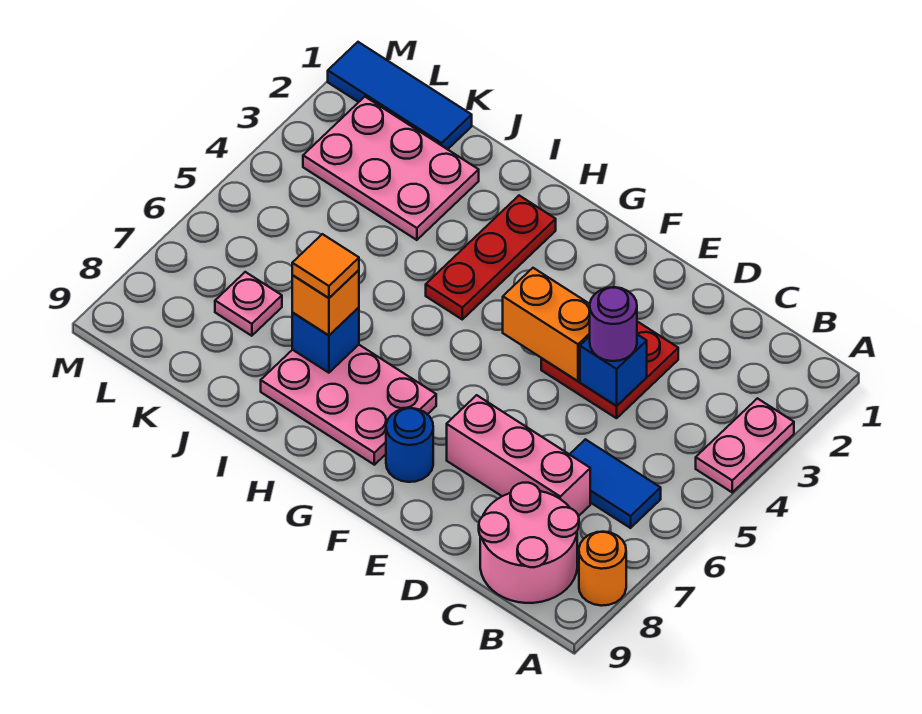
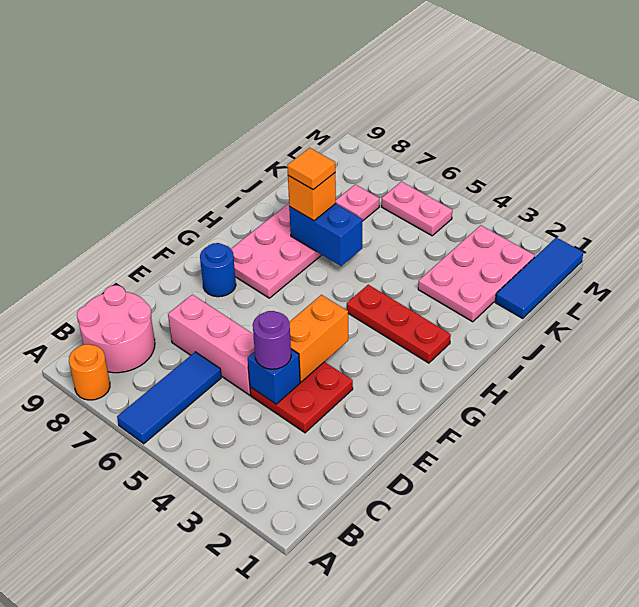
pink 1x2 plate [696,398,794,492] -> pink 1x2 plate moved to [381,182,452,236]
blue 1x2 tile [570,439,661,528] -> blue 1x3 tile [117,352,221,444]
pink 1x3 brick [447,395,590,516] -> pink 1x3 brick turned to [168,294,255,395]
blue 1x1 brick [292,307,359,373] -> blue 1x2 brick [289,204,362,266]

